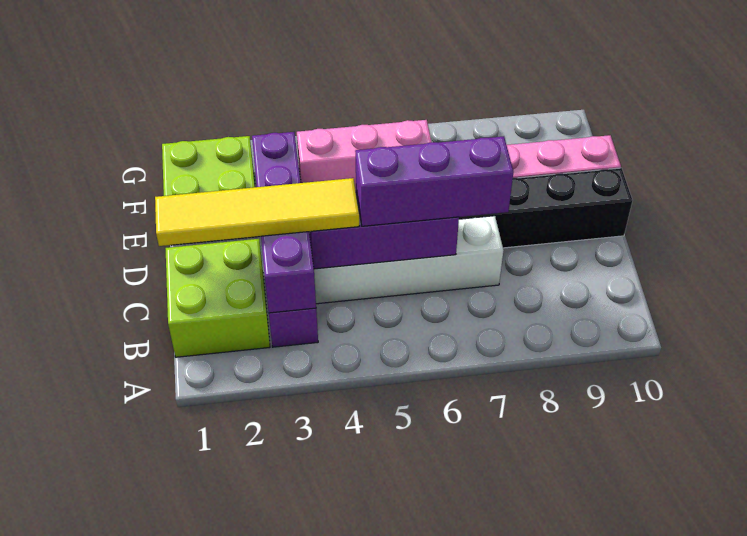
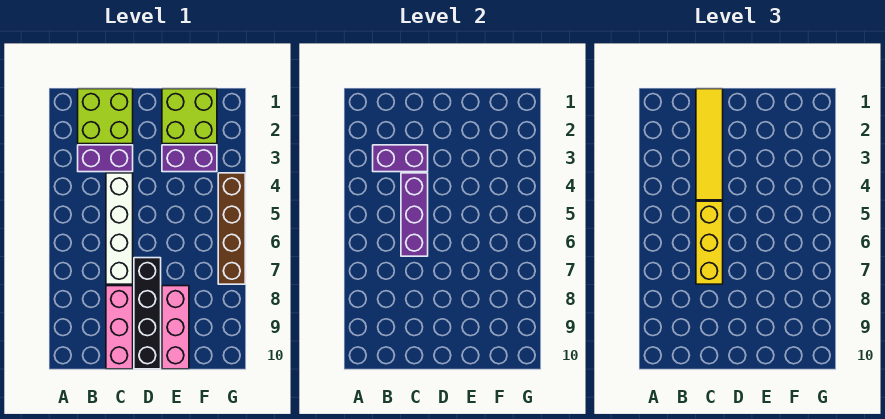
purple 1x3 brick [355,136,513,226] -> yellow 1x3 brick [696,201,723,284]
pink 1x3 brick [297,120,432,190] -> pink 1x3 brick moved to [106,286,133,369]
none -> brown 1x4 brick [218,173,245,284]

